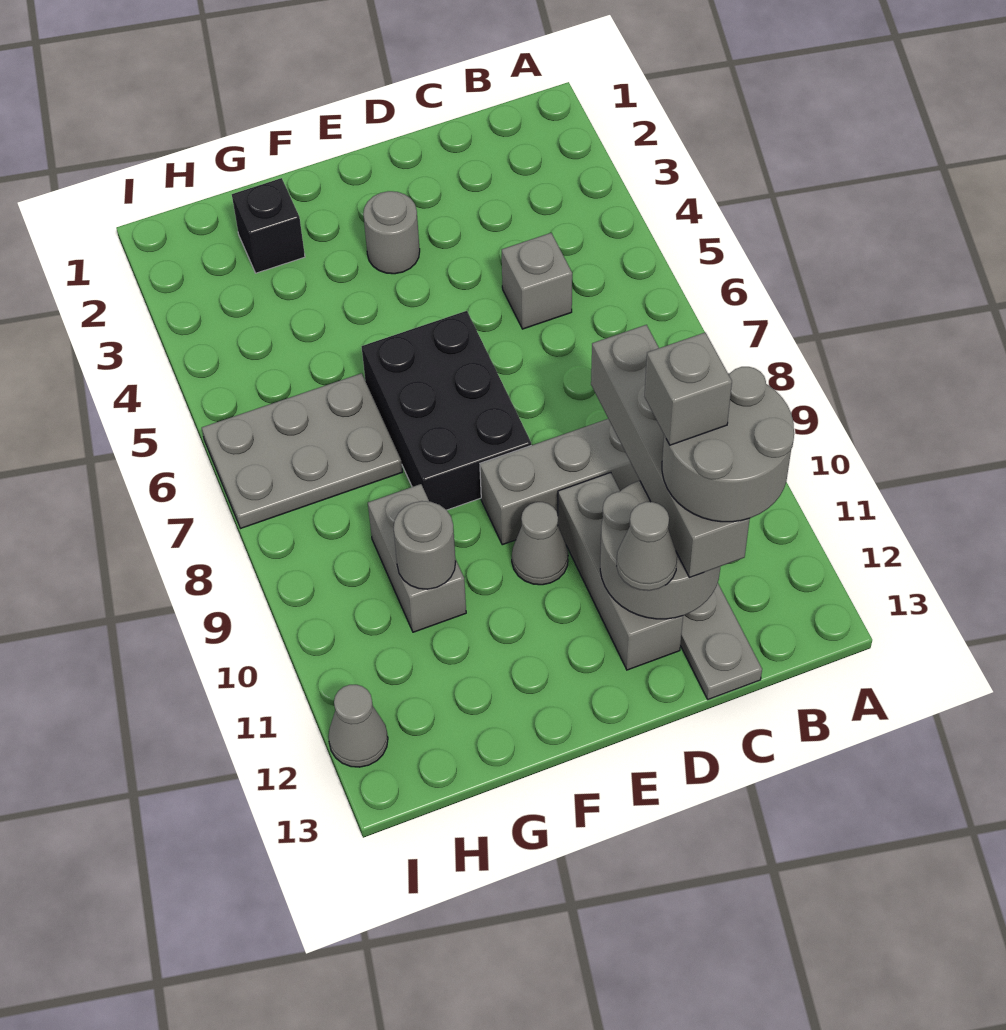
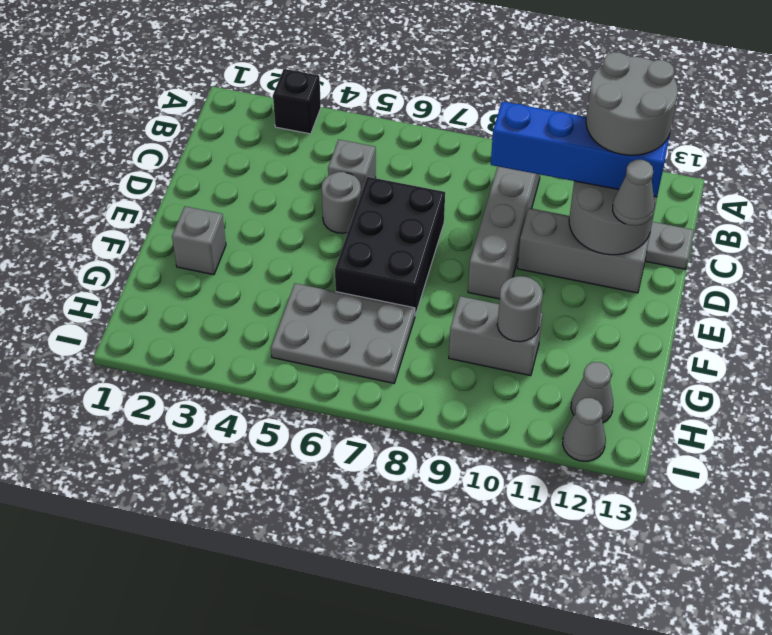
grey 1x4 brick [591,325,750,578] -> blue 1x4 brick [491,101,670,197]
grey 1x1 brick [644,333,732,445] -> grey 1x1 brick moved to [172,206,226,275]
grey 1x1 round brick [363,191,420,274] -> grey 1x1 round brick moved to [322,172,361,233]
black 2x3 brick [362,311,531,510] -> black 2x3 brick turned to [335,177,445,315]
grey 1x1 cone [512,502,568,585] -> grey 1x1 cone moved to [571,362,613,423]
black 1x1 brick [232,178,305,273] -> black 1x1 brick moved to [273,69,321,134]
grey 2x3 plate [202,373,402,528] -> grey 2x3 plate turned to [271,283,415,383]

